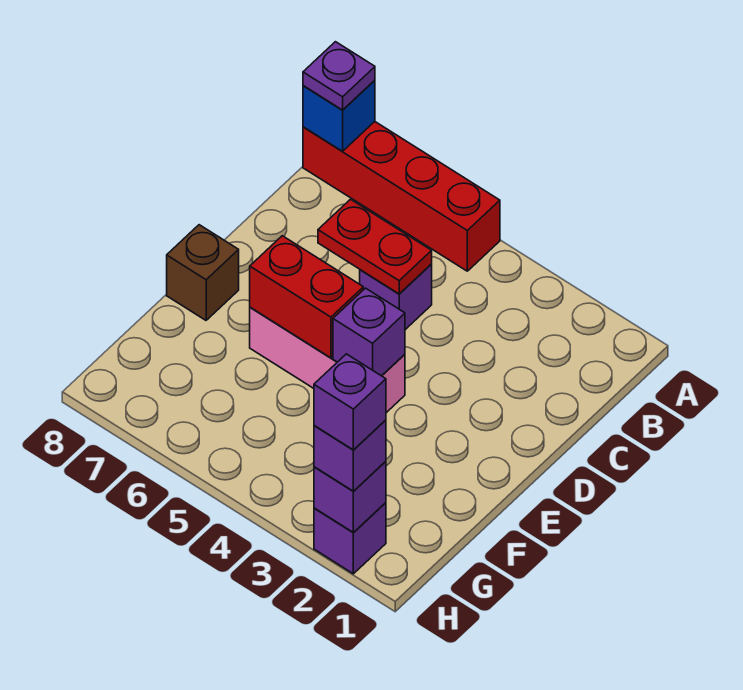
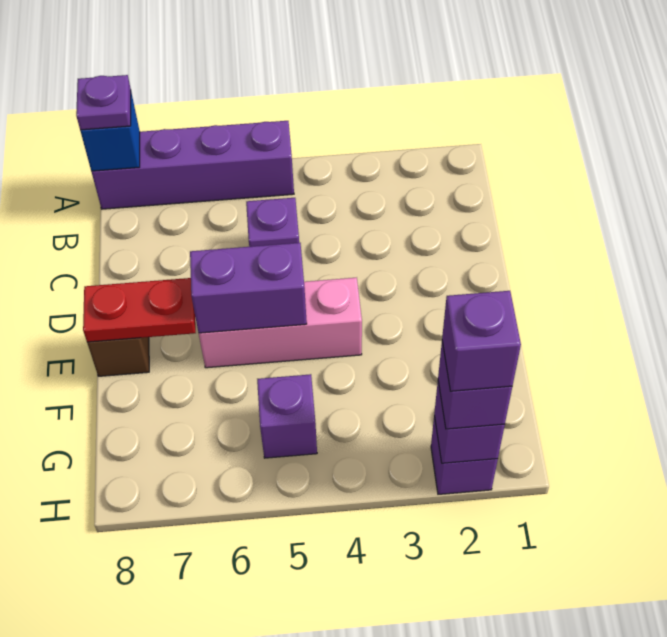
red 1x4 brick [303,122,500,271] -> purple 1x4 brick [91,121,294,209]
red 1x2 plate [318,199,432,294] -> red 1x2 plate moved to [83,278,196,342]
purple 1x1 brick [333,288,405,376] -> purple 1x1 brick moved to [257,374,317,458]
red 1x2 brick [250,236,363,358] -> purple 1x2 brick [190,243,307,333]

